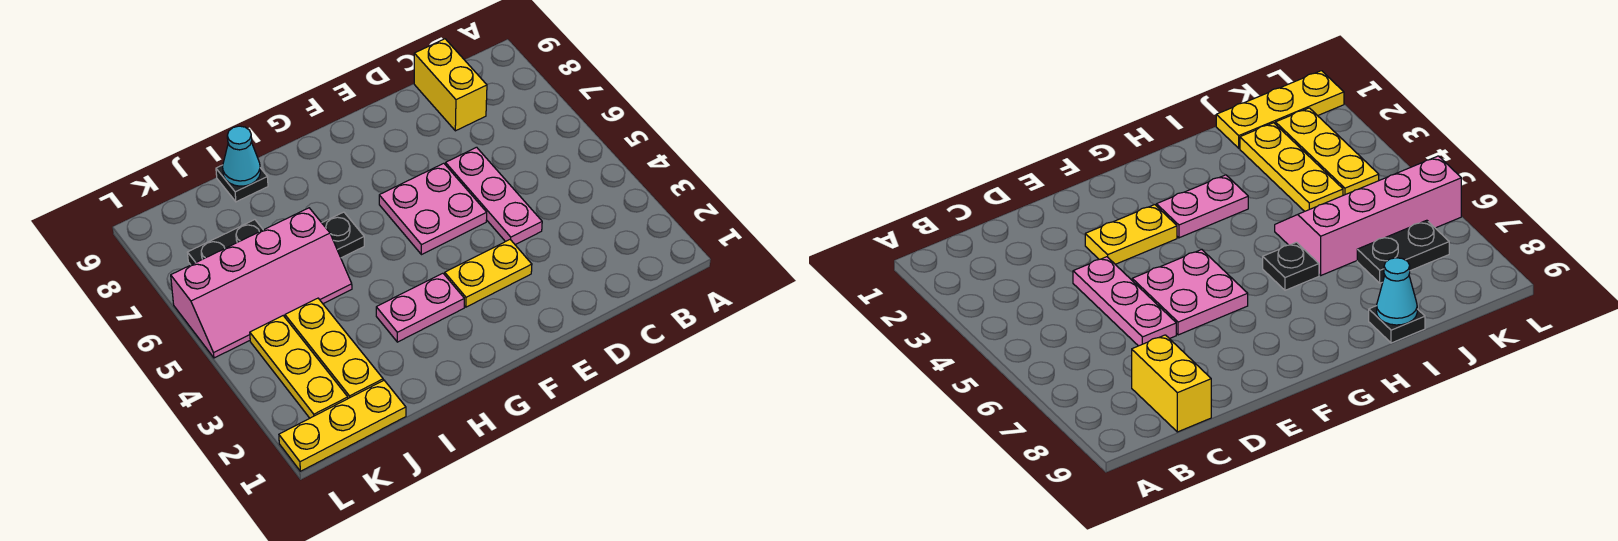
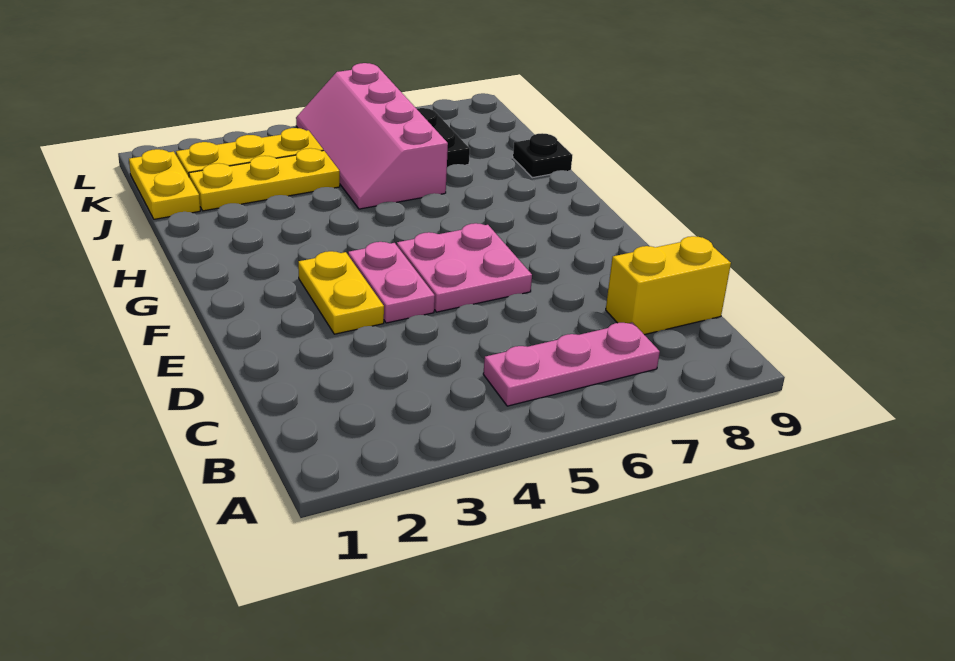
pink 1x3 plate [445,147,542,245] -> pink 1x3 plate moved to [483,322,660,406]
pink 1x2 plate [376,273,464,342] -> pink 1x2 plate moved to [348,242,435,323]
black 1x1 plate [322,212,364,258] -> none
cyan 1x1 cone [223,126,260,186] -> none
yellow 1x3 plate [279,380,406,471] -> yellow 1x2 plate [129,149,200,219]

